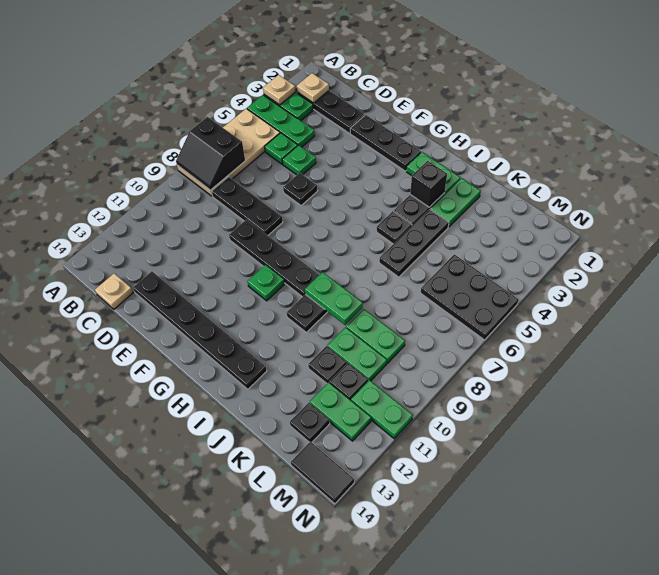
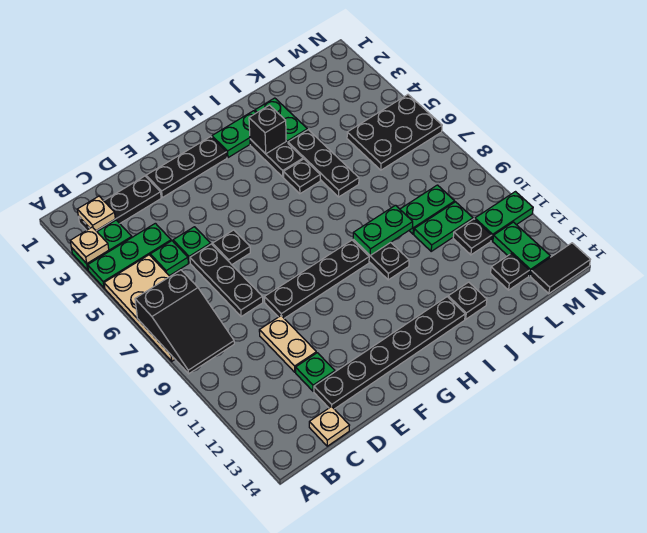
black 2x2 slope [176,117,245,190] -> black 2x3 slope [135,270,234,374]
black 1x3 plate [211,177,283,235] -> black 1x3 plate turned to [190,244,263,317]
none -> tan 1x2 plate [259,316,316,372]
green 1x1 plate [248,265,284,301] -> green 1x1 plate moved to [296,353,335,391]
black 1x1 plate [308,346,347,383] -> black 1x1 plate moved to [448,282,487,319]
green 1x2 plate [310,382,371,441] -> green 1x2 plate turned to [493,222,550,276]

